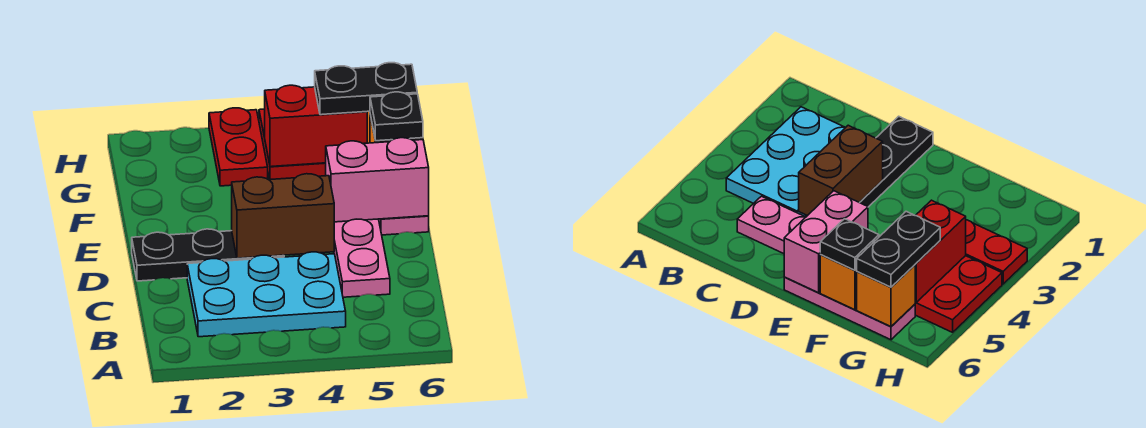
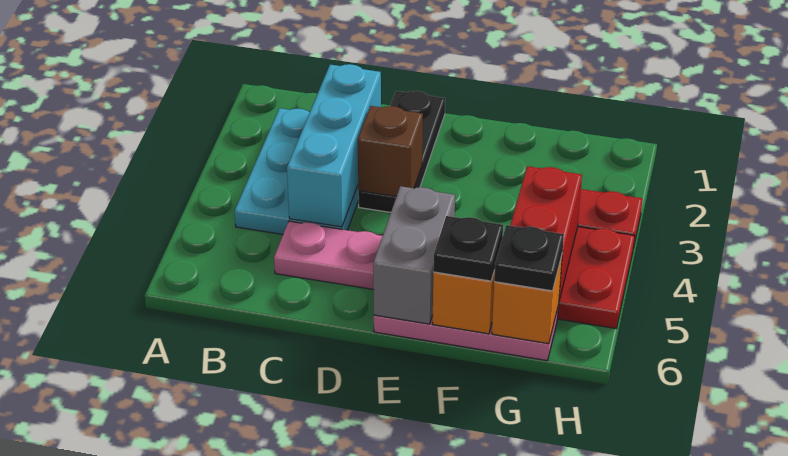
none -> cyan 1x3 brick [287,64,381,227]
brown 1x2 brick [232,174,334,258] -> brown 1x1 brick [358,106,423,196]
pink 1x2 brick [326,138,429,222] -> grey 1x2 brick [373,186,455,324]
black 1x2 plate [315,63,417,115] -> black 1x1 plate [494,225,564,291]

